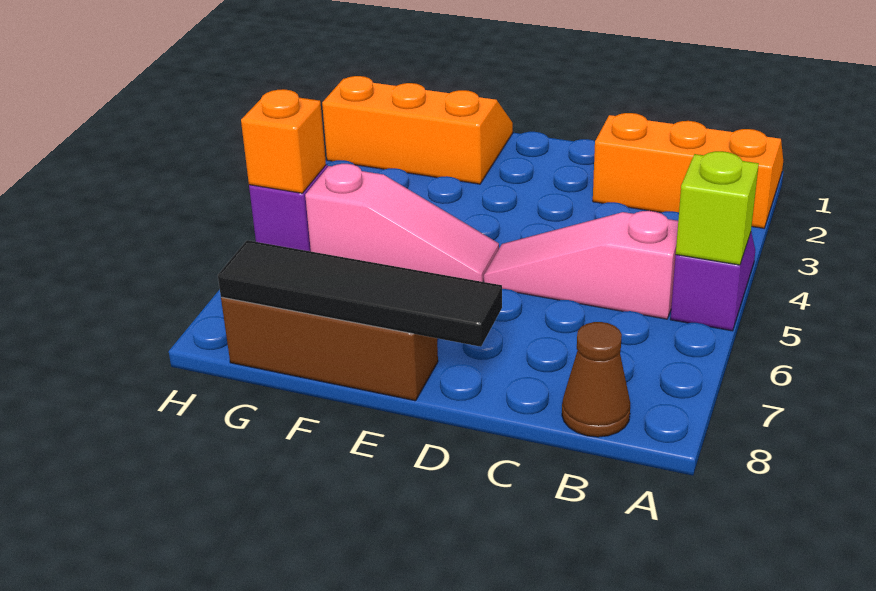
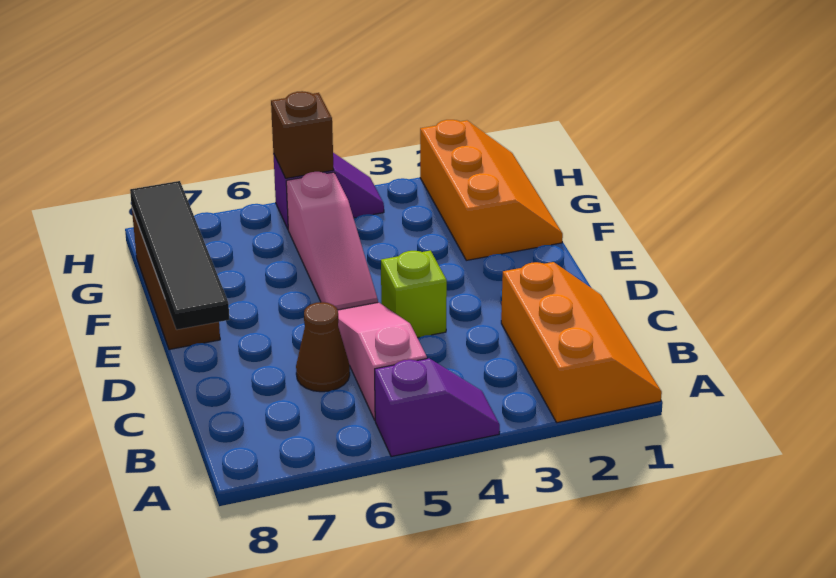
lime 1x1 brick [676,151,759,265] -> lime 1x1 brick moved to [381,251,447,338]
brown 1x1 cone [562,322,630,437] -> brown 1x1 cone moved to [296,302,350,392]
orange 1x1 brick [241,89,326,193] -> brown 1x1 brick [271,91,334,178]

